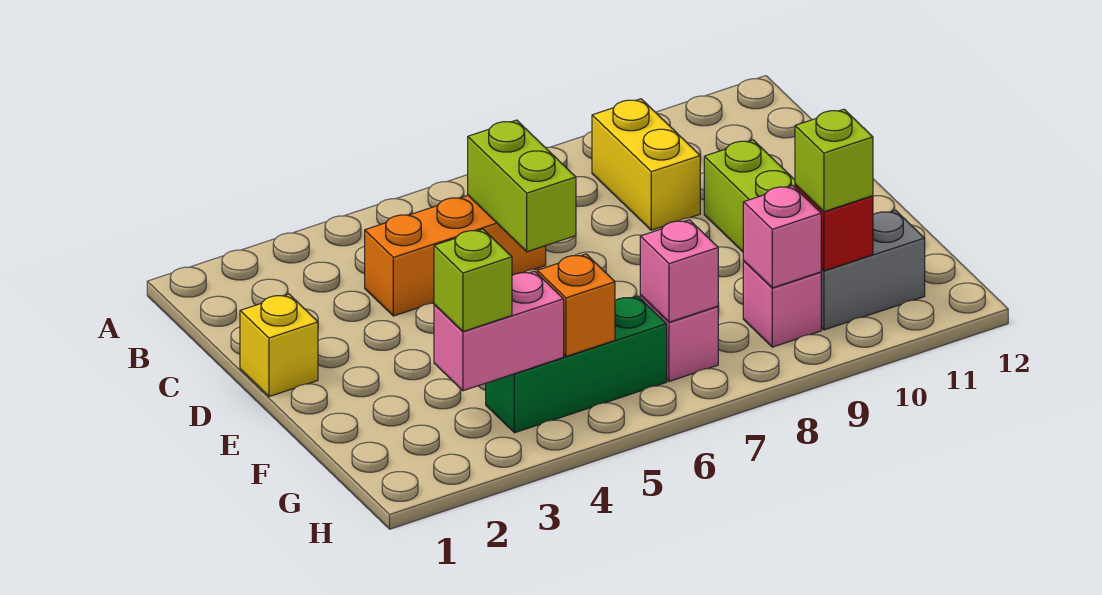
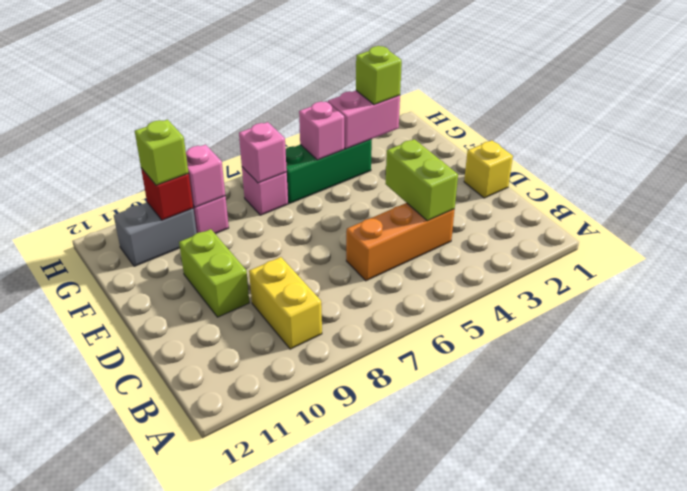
lime 1x2 brick [468,120,576,252] -> lime 1x2 brick moved to [385,139,458,221]
orange 1x1 brick [537,254,615,356] -> pink 1x1 brick [299,101,344,160]

